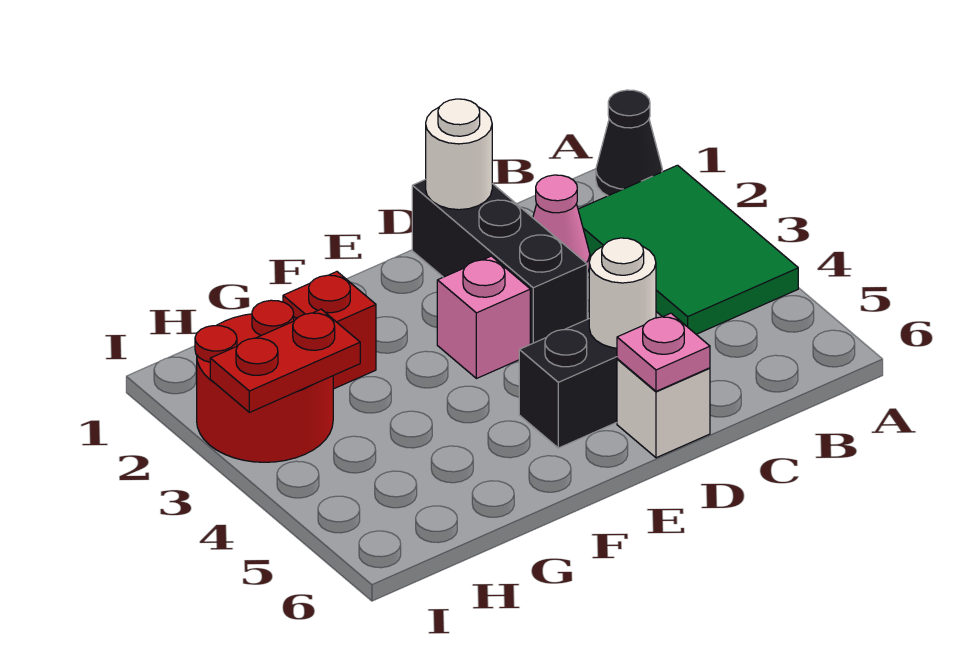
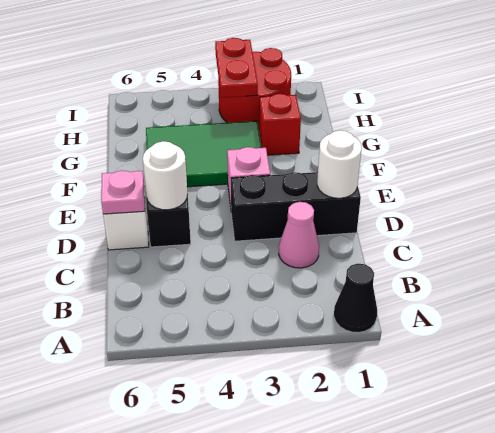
green 2x3 tile [578,165,798,334] -> green 2x3 tile moved to [146,121,262,187]

